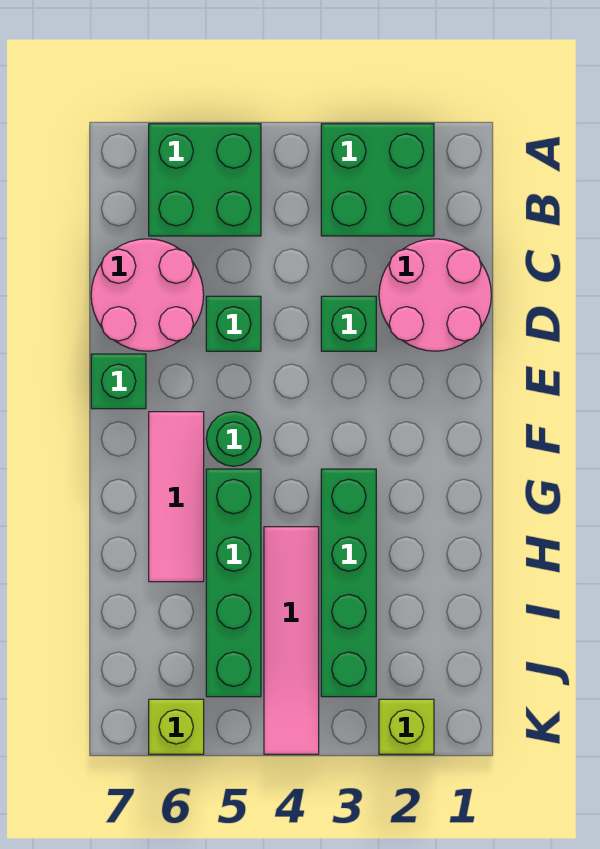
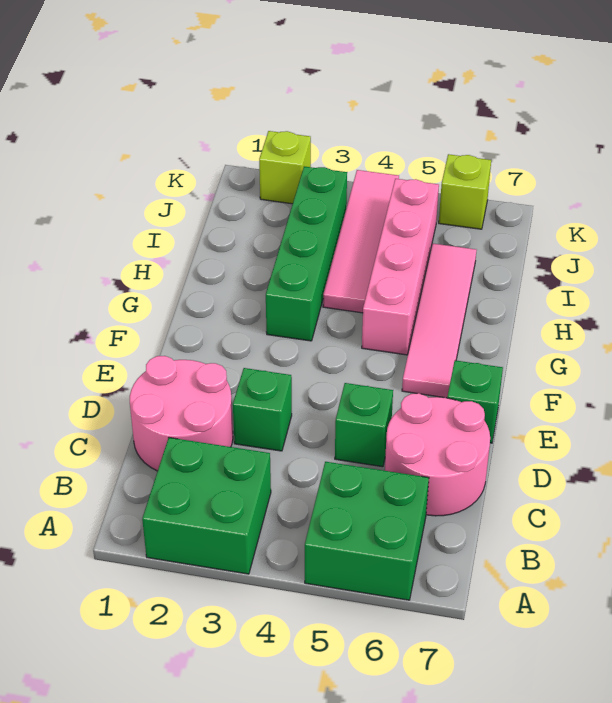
green 1x1 round brick [206,412,261,466] -> none
pink 1x3 tile [149,412,204,582] -> pink 1x4 tile [402,244,476,398]
green 1x4 brick [206,469,261,697] -> pink 1x4 brick [362,179,439,355]

